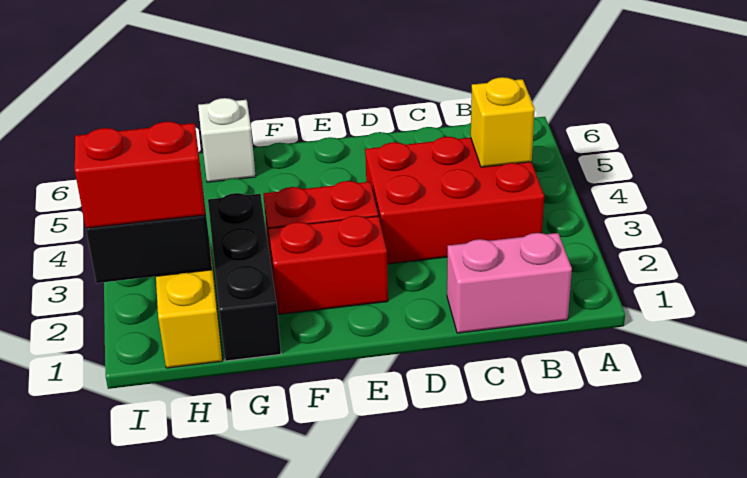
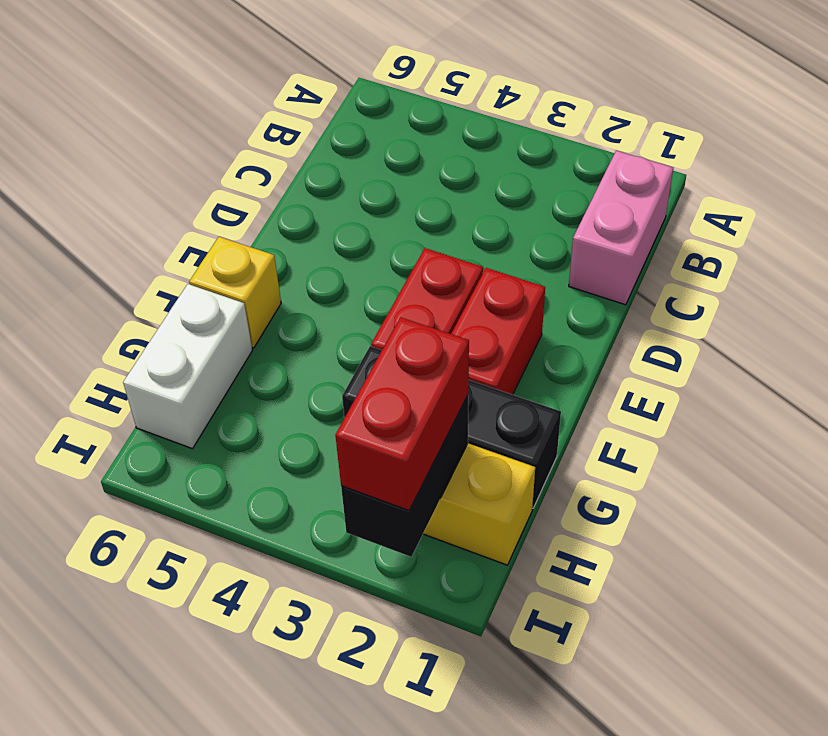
red 2x3 brick [365,137,544,264] -> none
yellow 1x1 brick [471,77,535,167] -> yellow 1x1 brick moved to [189,237,281,348]
white 1x1 brick [198,98,256,182] -> white 1x2 brick [123,284,252,449]

